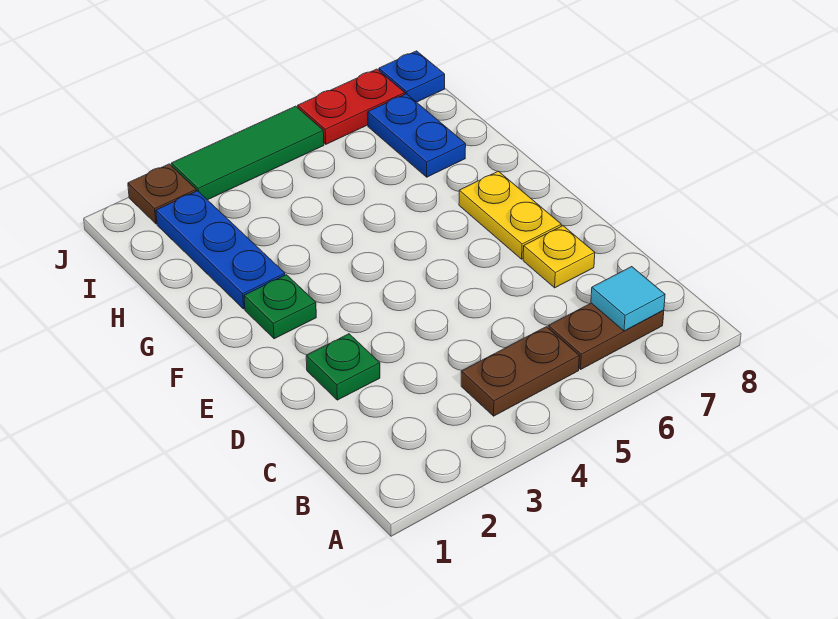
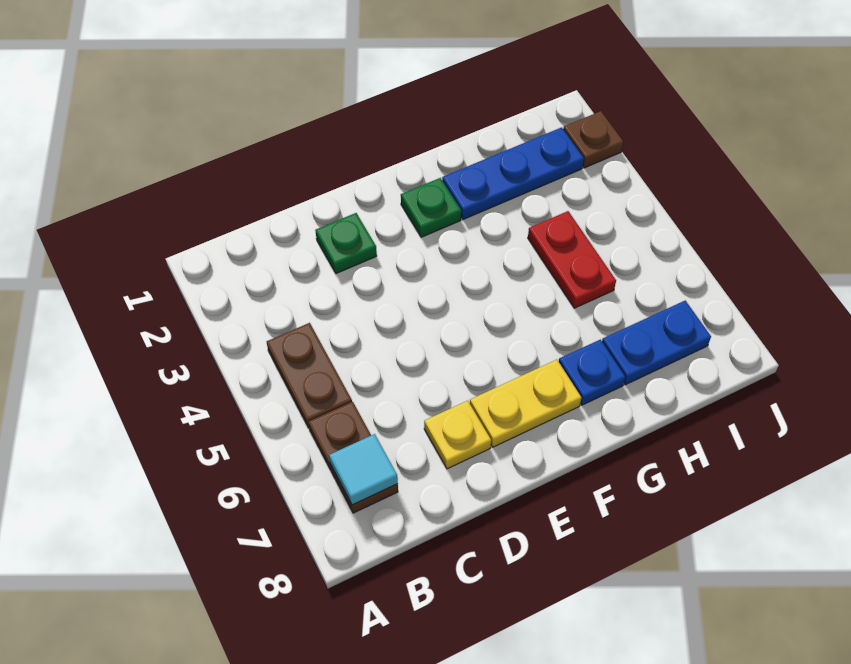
green 1x3 tile [171,106,324,200] -> none
red 1x2 plate [298,69,405,144] -> red 1x2 plate moved to [528,211,616,308]
blue 1x1 plate [379,51,445,102] -> blue 1x1 plate moved to [559,340,625,405]

